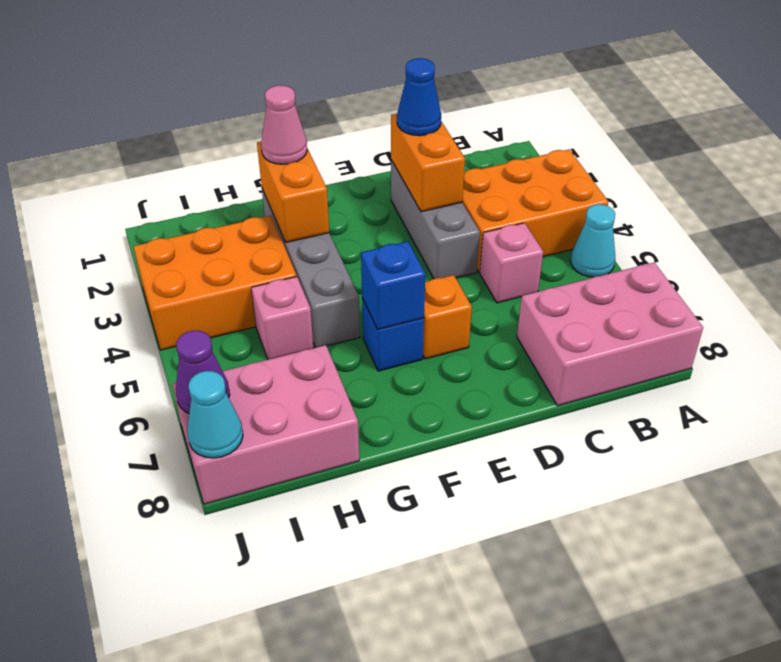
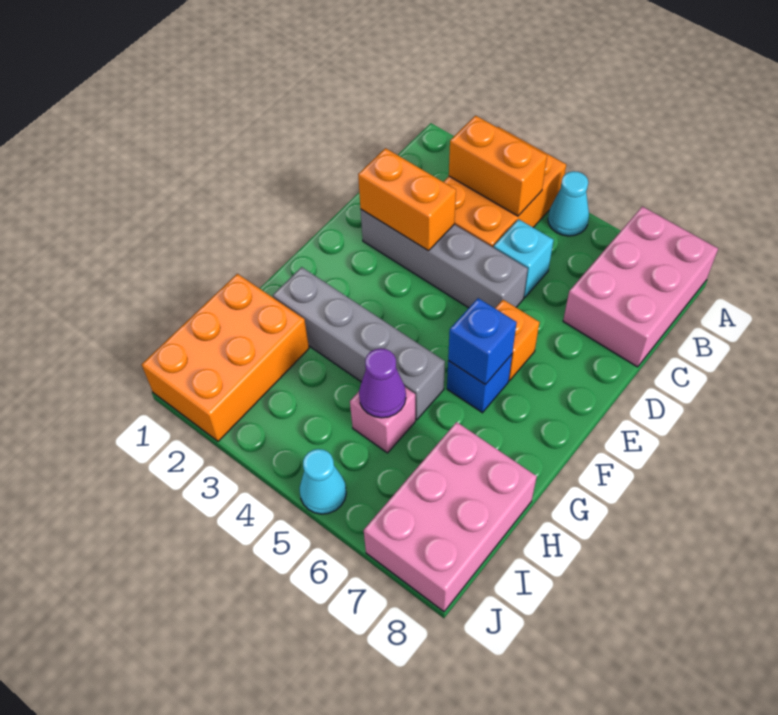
pink 1x1 brick [480,223,543,303] -> cyan 1x1 brick [494,219,554,298]
grey 1x3 brick [391,160,480,279] -> grey 1x4 brick [361,210,528,308]
blue 1x1 cone [397,58,441,136] -> none
orange 1x2 brick [257,142,329,243] -> orange 1x2 brick moved to [449,116,547,216]
pink 1x1 cone [261,85,307,164] -> none
orange 2x3 brick [133,216,297,350] -> orange 2x3 brick moved to [142,274,309,441]
purple 1x1 cone [176,331,230,413] -> purple 1x1 cone moved to [359,348,406,418]
cyan 1x1 cone [187,371,243,458] -> cyan 1x1 cone moved to [299,449,346,514]

